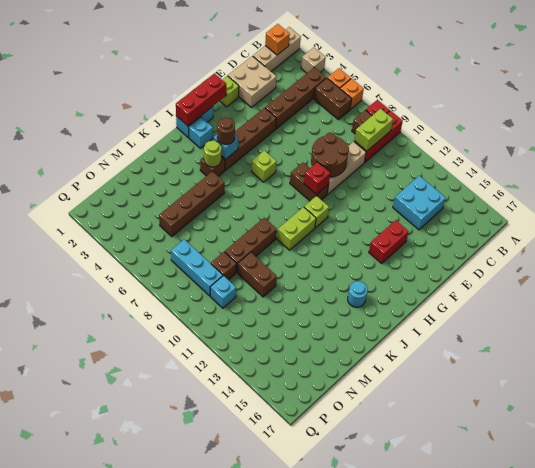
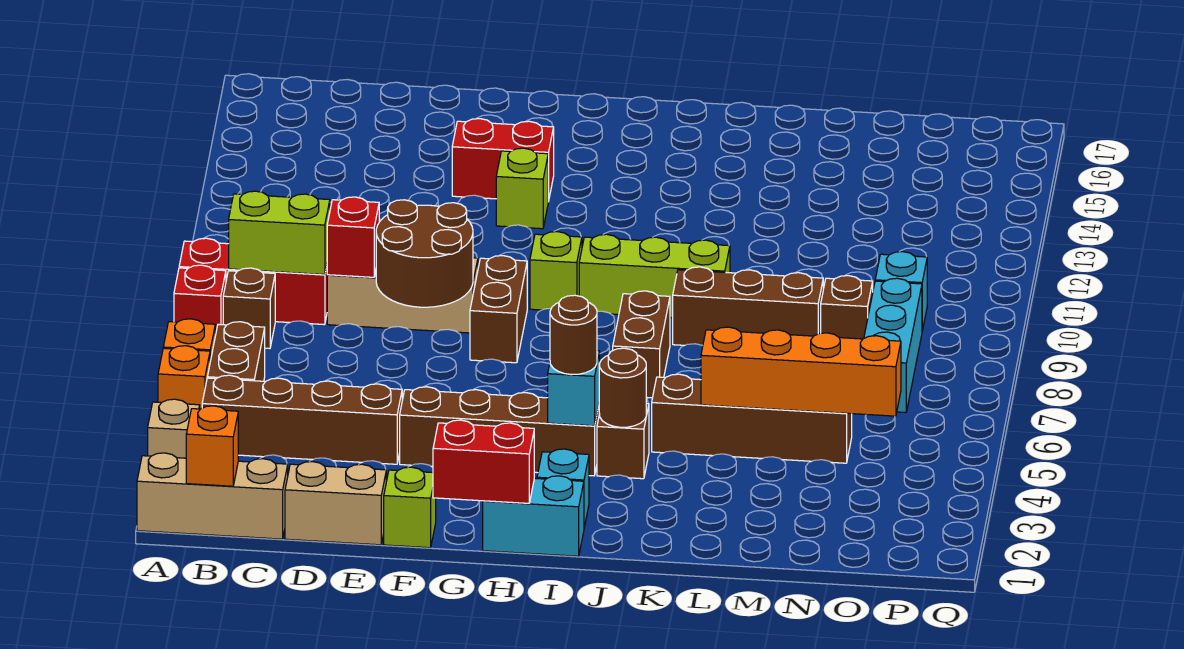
cyan 2x2 brick [393,176,446,230] -> none
tan 2x2 brick [228,56,276,107] -> tan 1x2 brick [285,462,386,545]
red 1x3 brick [176,74,226,126] -> red 1x2 brick [433,420,534,503]
red 1x1 brick [304,162,330,194] -> red 1x1 brick moved to [327,197,379,277]
lime 1x1 brick [251,151,277,182] -> lime 1x1 brick moved to [496,148,548,229]
lime 1x2 brick [277,207,316,250] -> lime 1x3 brick [579,234,730,318]
lime 1x1 round brick [204,141,221,167] -> brown 1x1 round brick [599,348,646,427]
cyan 1x1 round brick [348,281,368,307] -> none
none -> orange 1x4 brick [701,327,901,416]
brown 1x2 brick [237,252,277,297] -> brown 1x2 brick moved to [613,291,670,398]

